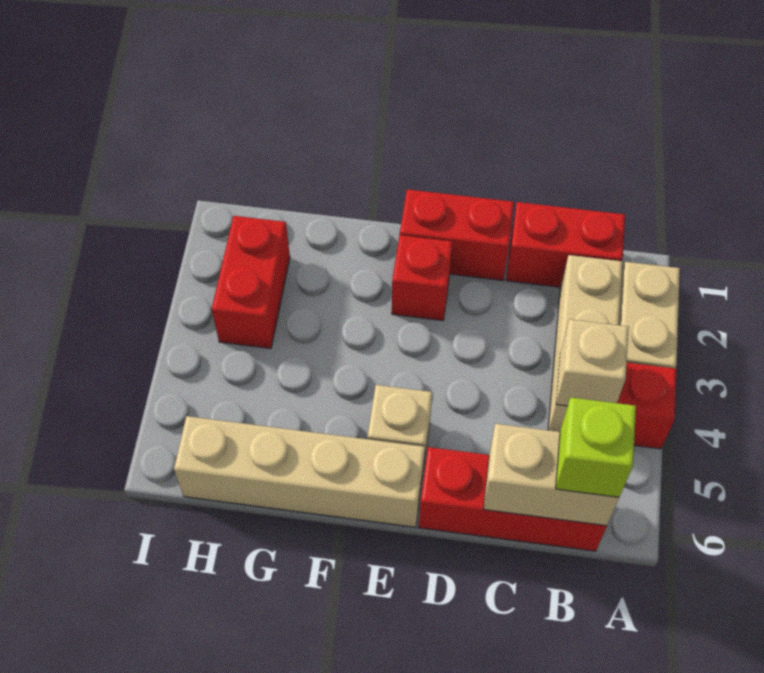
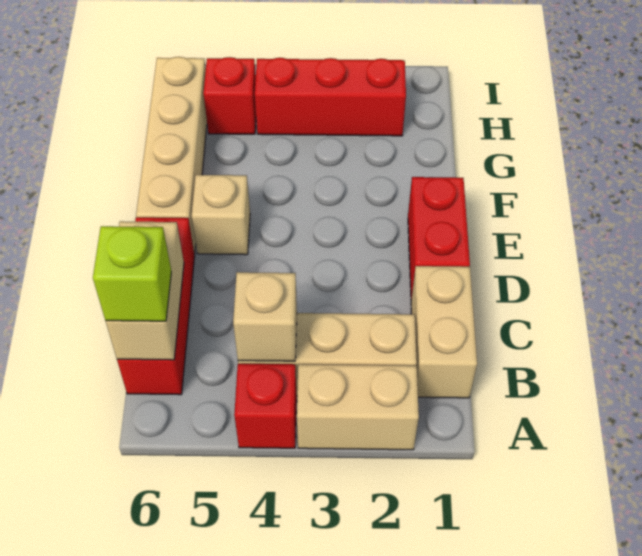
red 1x2 brick [506,202,625,287] -> tan 1x2 brick [411,266,477,398]
red 1x1 brick [392,235,453,321] -> red 1x1 brick moved to [203,57,256,134]
red 1x2 brick [212,216,290,348] -> red 1x3 brick [255,58,406,136]

